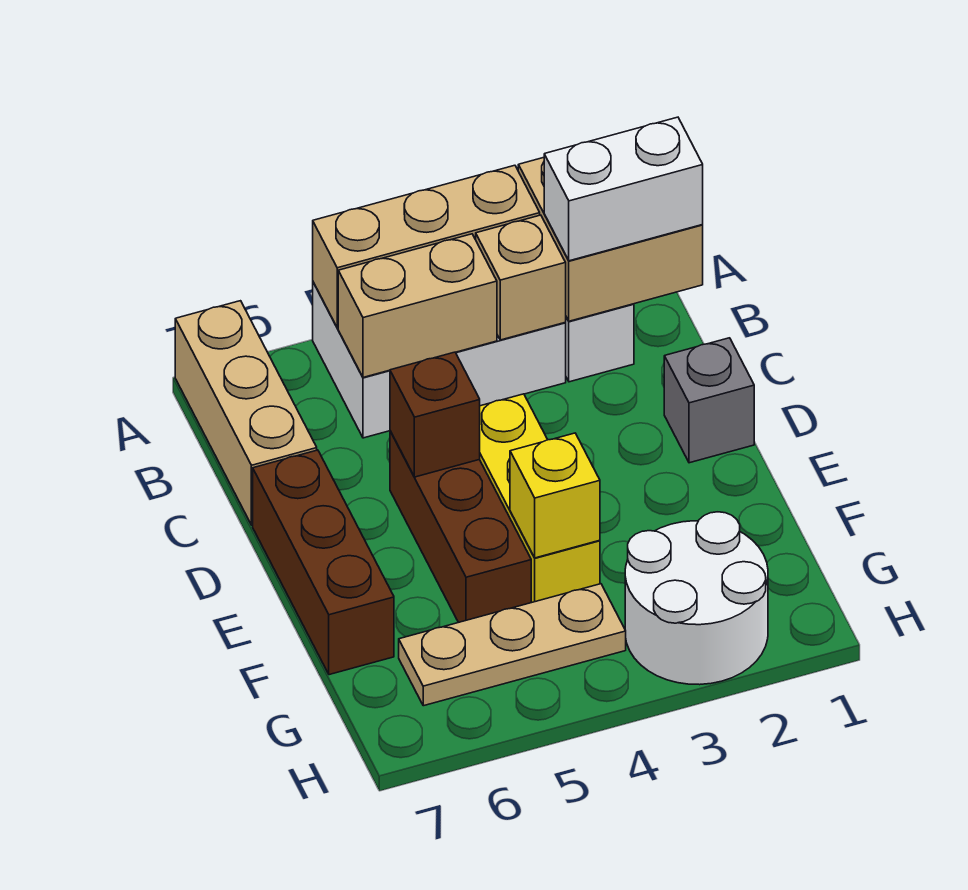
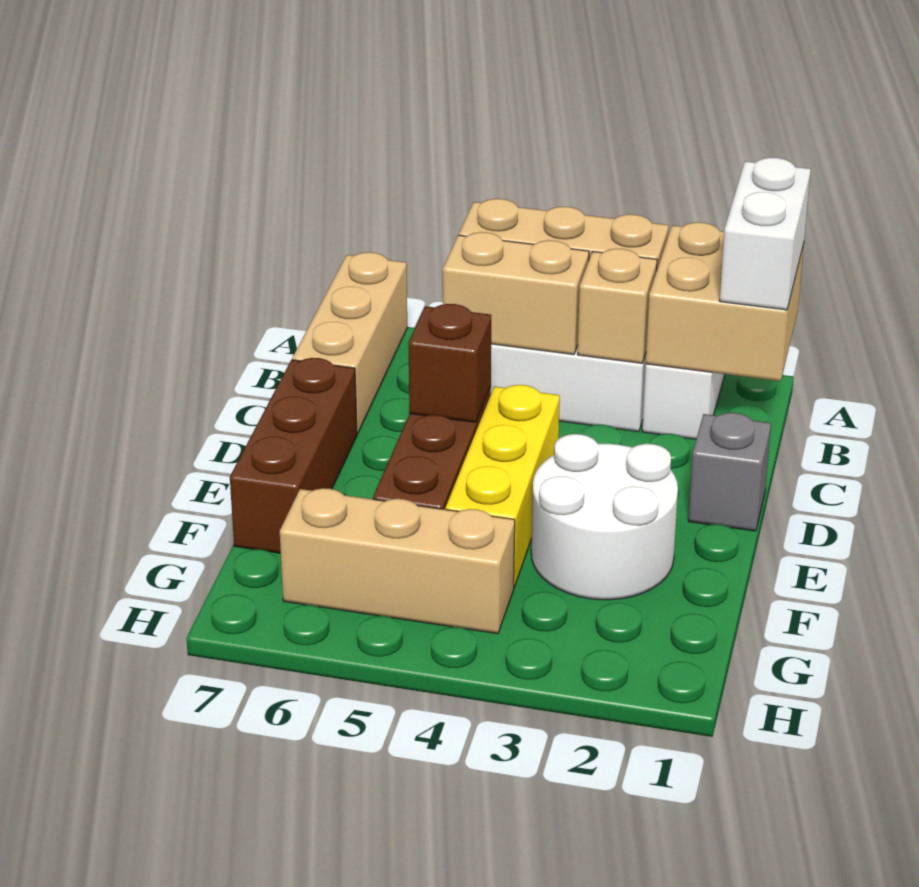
white 1x2 brick [544,117,703,261] -> white 1x2 brick turned to [720,158,811,310]
yellow 1x1 brick [510,433,600,558] -> none
white 2x2 round brick [625,512,768,685] -> white 2x2 round brick moved to [531,434,678,600]
tan 1x3 plate [399,584,626,706] -> tan 1x3 brick [280,488,515,634]

